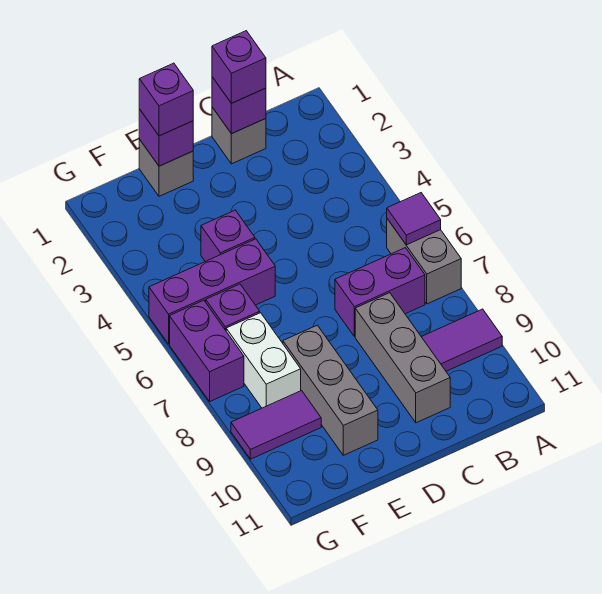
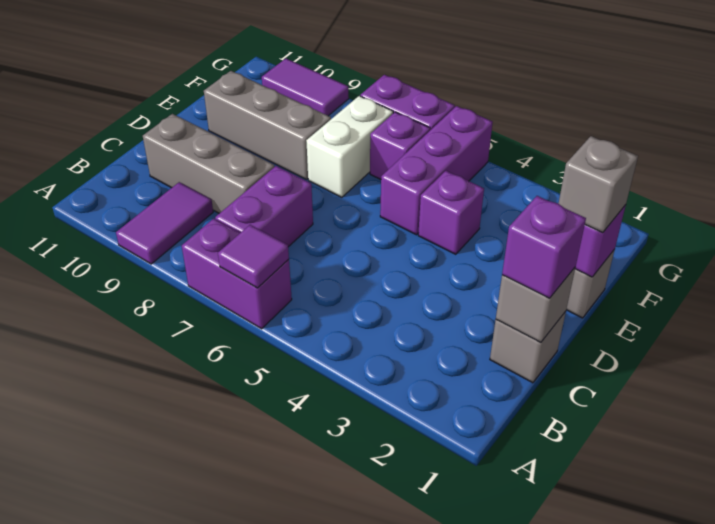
grey 1x2 brick [387,219,461,304] -> purple 1x2 brick [182,219,292,329]
purple 1x1 brick [212,77,266,134] -> grey 1x1 brick [496,268,575,342]
purple 1x1 brick [139,63,193,136] -> grey 1x1 brick [558,136,638,233]
white 1x2 brick [226,313,301,408] -> white 1x2 brick turned to [306,96,393,197]
purple 1x2 tile [231,391,321,459] -> purple 1x2 tile turned to [262,59,349,116]

